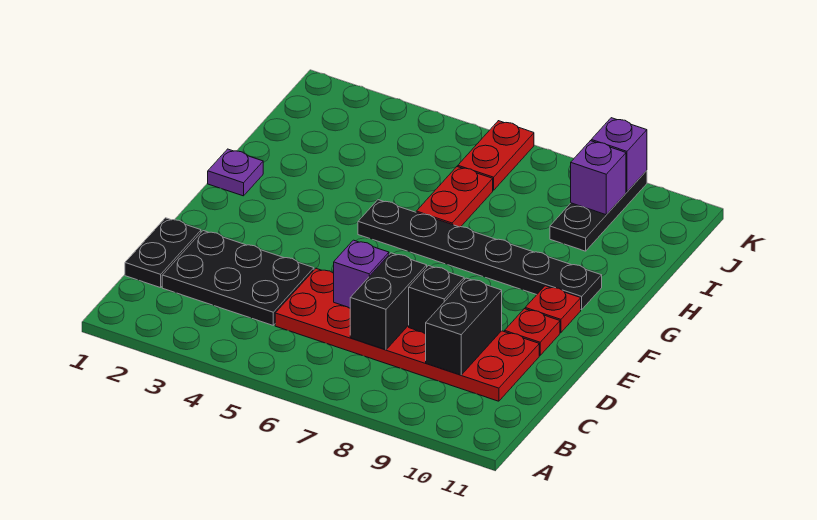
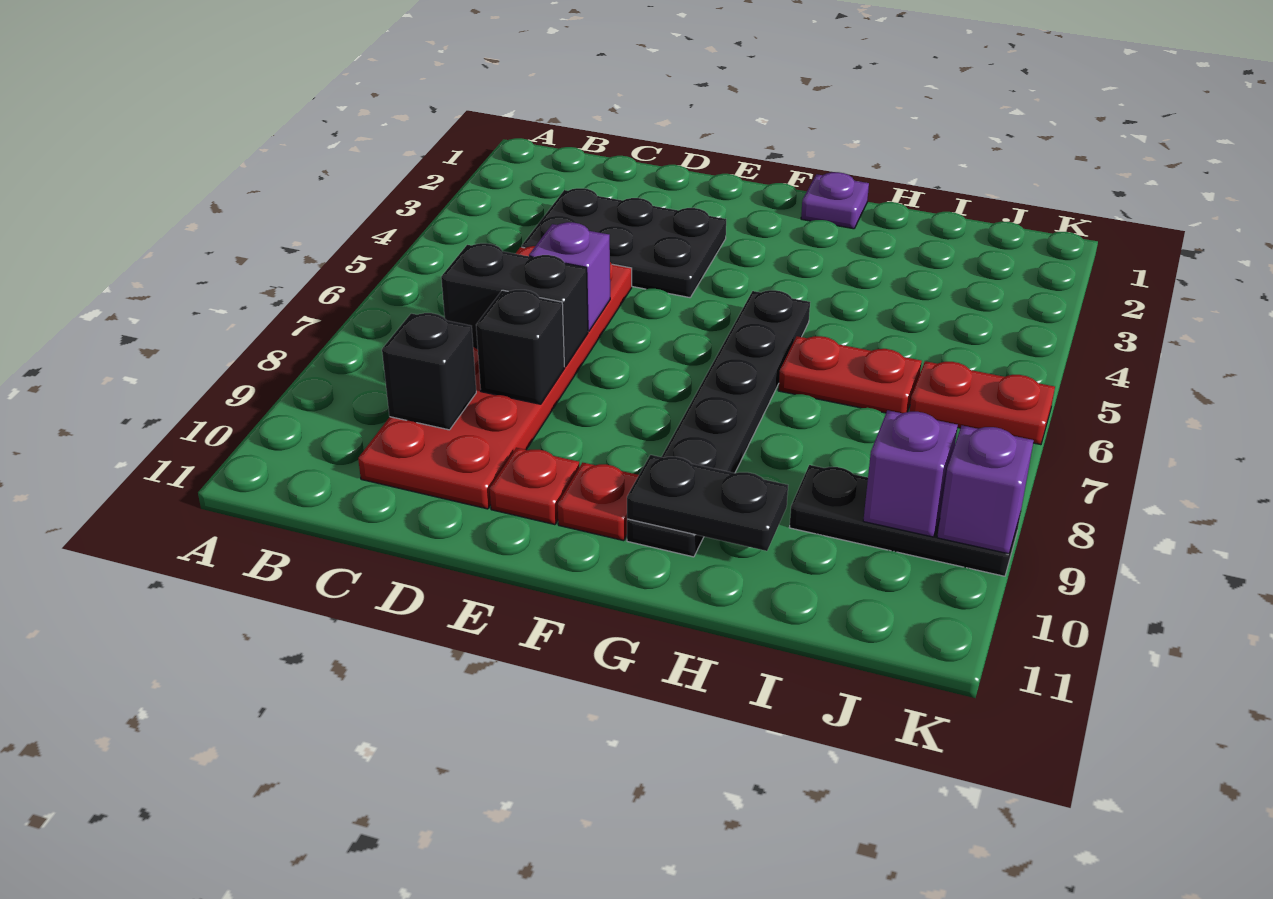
black 1x2 plate [125,218,201,288] -> black 1x2 plate moved to [627,455,788,551]
black 2x3 plate [162,231,314,325] -> black 2x3 plate turned to [522,188,726,298]
black 1x2 brick [426,278,502,375] -> black 1x1 brick [382,313,476,430]

